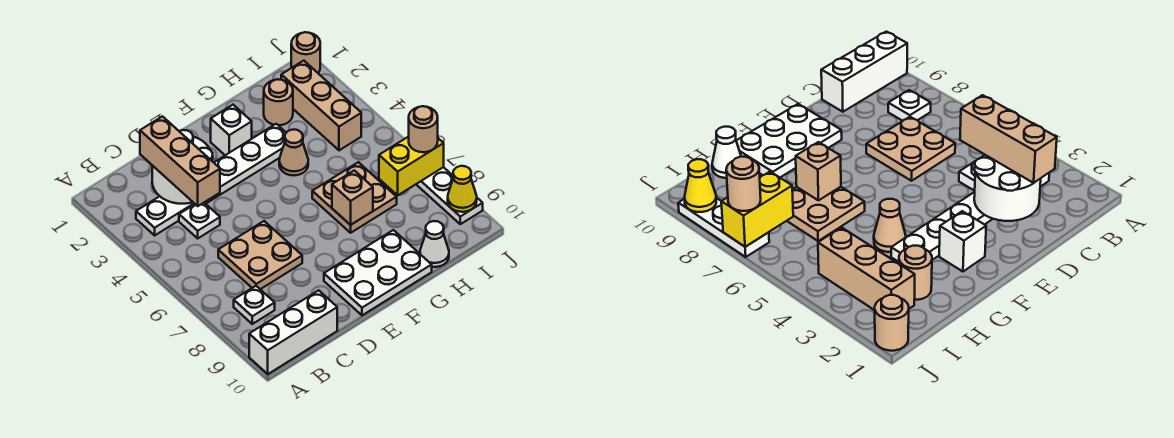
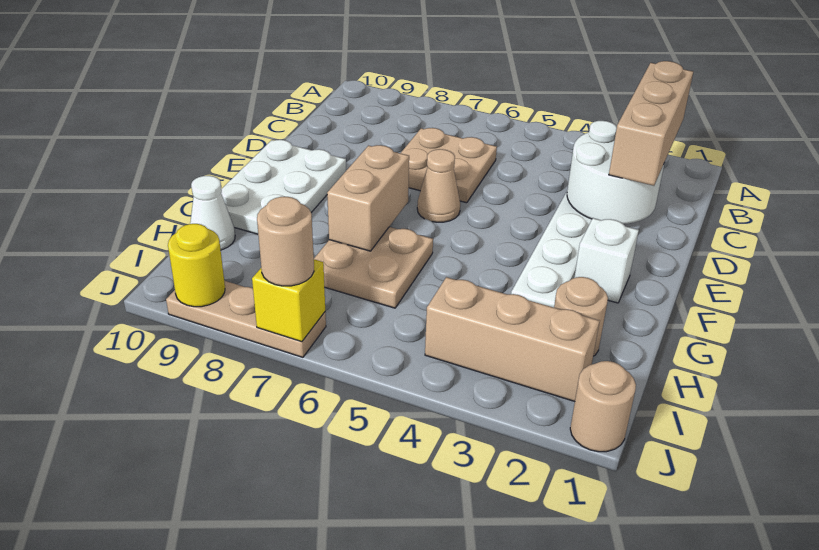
white 1x3 brick [249,290,337,374] -> none
white 1x1 plate [234,286,275,324] -> none
tan 1x3 brick [140,116,220,206] -> tan 1x3 brick turned to [609,61,693,186]
white 1x1 plate [179,203,220,238] -> none
tan 1x1 cone [279,130,308,175] -> tan 1x1 cone moved to [417,149,460,222]
tan 1x1 brick [332,170,373,225] -> tan 1x2 brick [327,145,409,251]
yellow 1x2 brick [379,137,444,195] -> yellow 1x1 brick [252,259,325,342]
white 1x3 plate [416,167,483,224] -> tan 1x3 plate [166,281,326,357]
yellow 1x1 cone [448,166,477,212] -> yellow 1x1 round brick [168,224,225,307]

